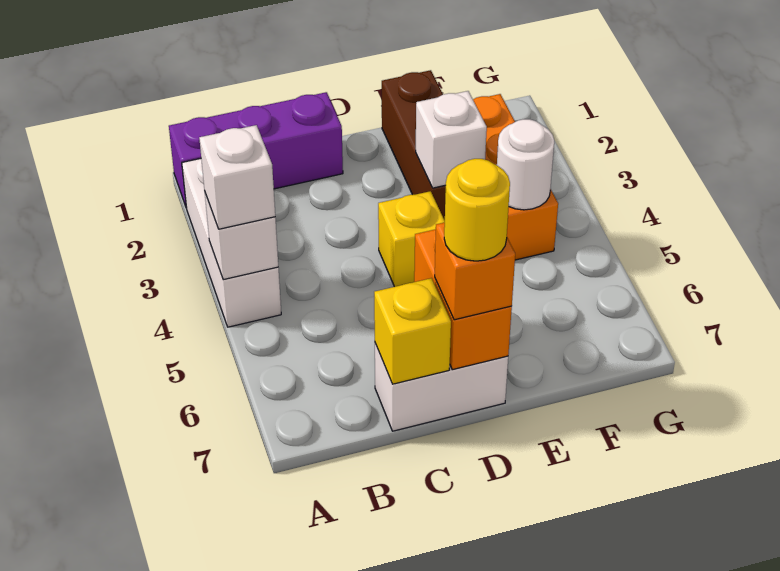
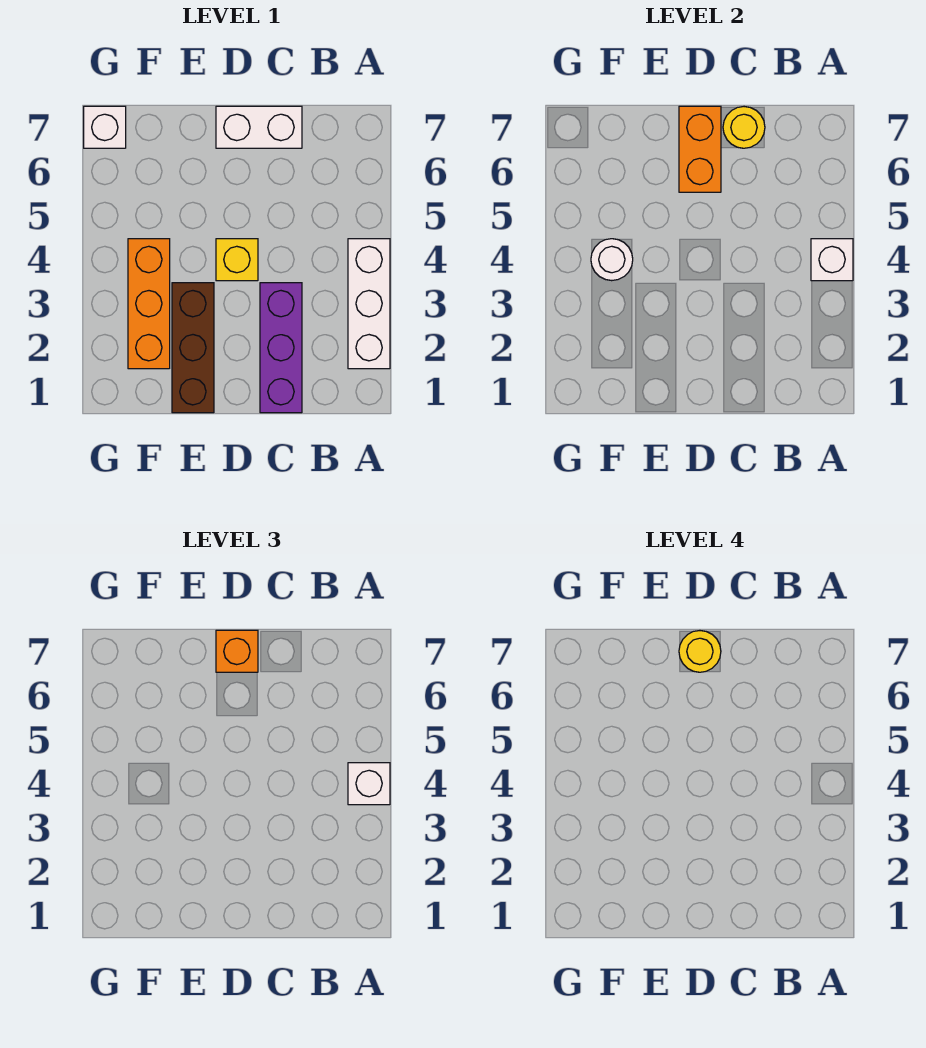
purple 1x3 brick [169,92,343,208] -> purple 1x3 brick turned to [260,283,302,413]
yellow 1x1 brick [374,278,451,384] -> yellow 1x1 round brick [723,107,765,148]
white 1x1 brick [416,91,487,188] -> white 1x1 brick moved to [84,106,126,148]

